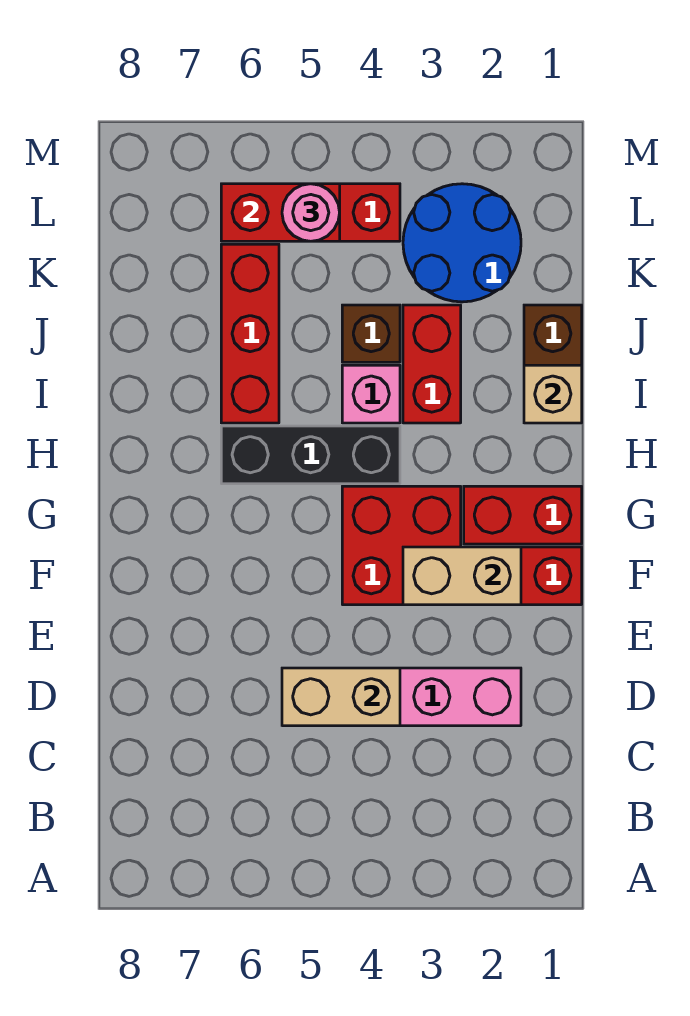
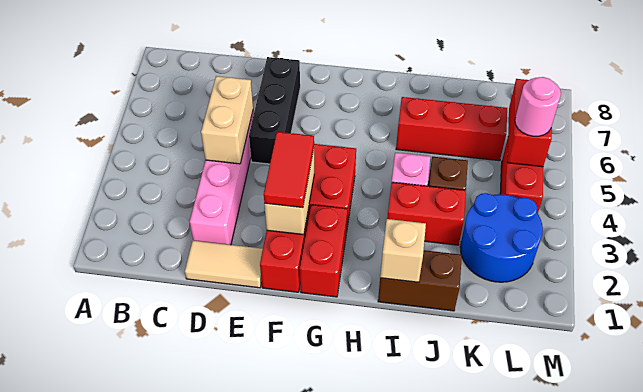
none -> tan 1x2 tile [185,241,263,288]
none -> red 1x2 tile [264,132,314,208]
black 1x3 brick [221,426,400,484] -> black 1x3 brick moved to [249,57,300,164]

